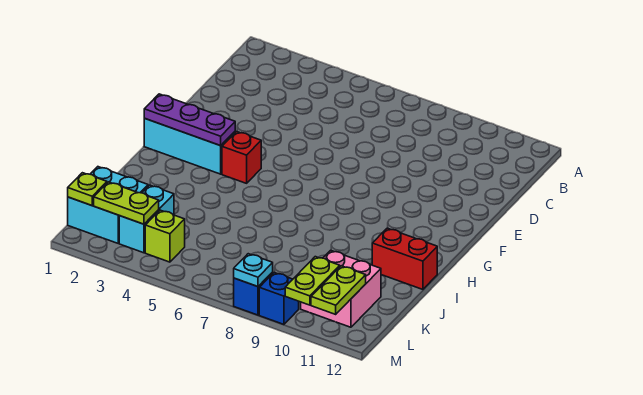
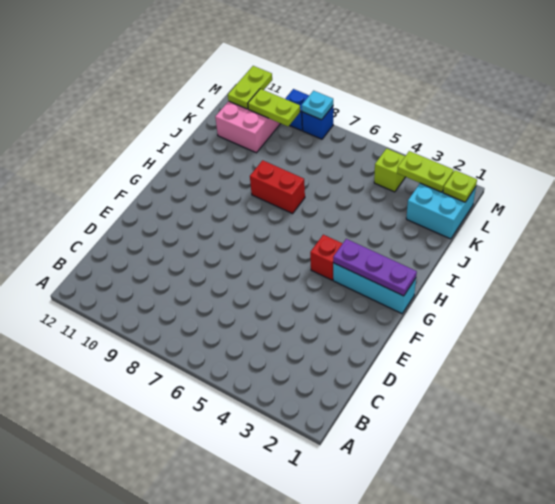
red 1x2 brick [372,228,437,289] -> red 1x2 brick moved to [250,160,305,214]
cyan 1x2 brick [119,185,174,253] -> none
lime 1x2 plate [285,257,340,305] -> lime 1x2 plate turned to [248,89,300,126]

